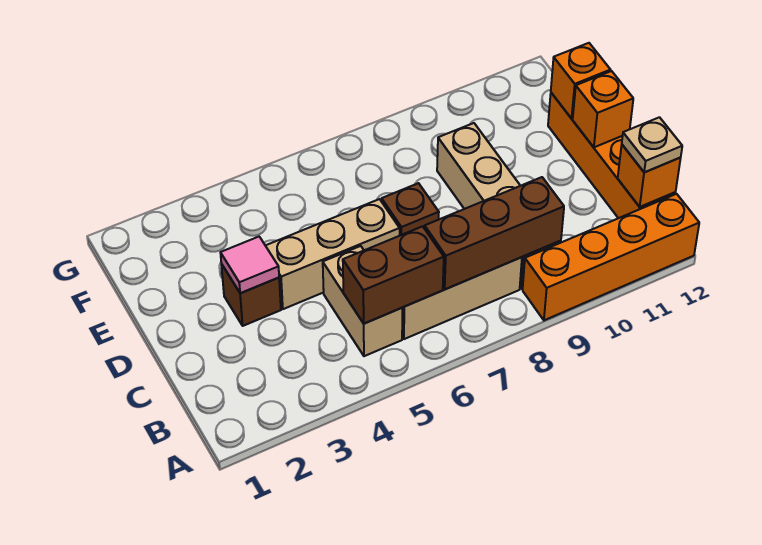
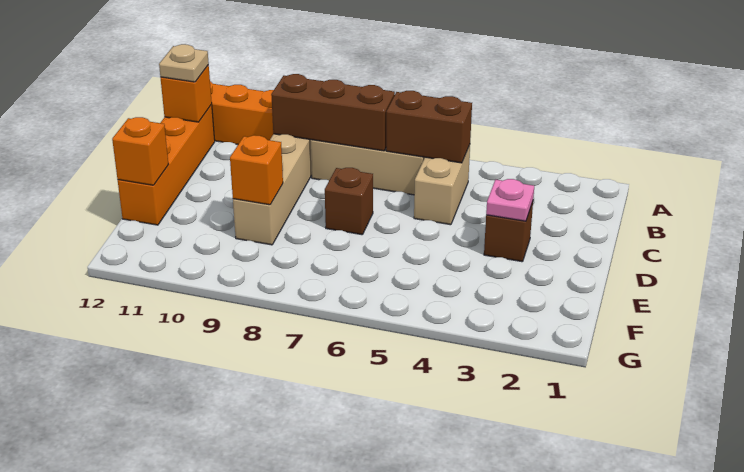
pink 1x1 tile [220,237,279,293] -> pink 1x1 plate [486,179,534,221]
tan 1x3 brick [265,199,400,309] -> none
orange 1x1 brick [573,71,633,147] -> orange 1x1 brick moved to [230,135,283,205]

